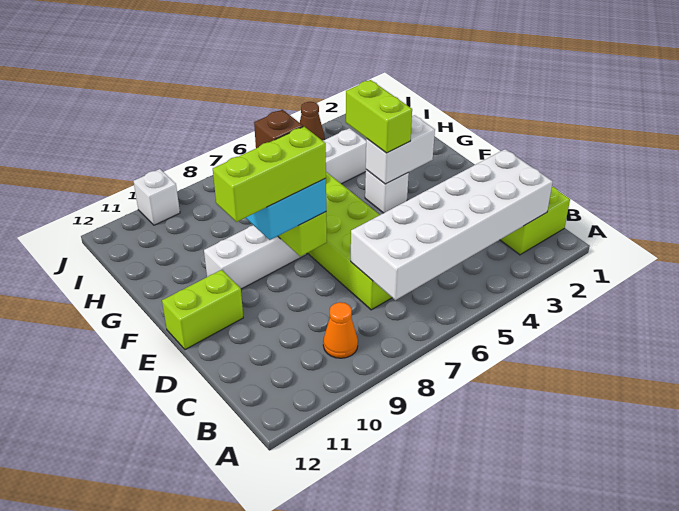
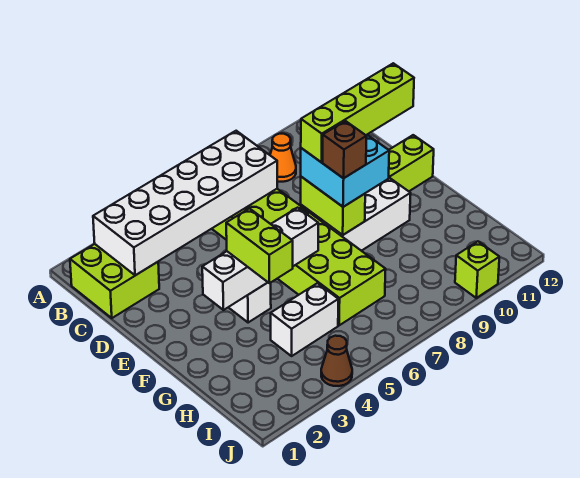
lime 1x3 brick [213,127,326,222] -> lime 1x4 brick [301,63,414,162]
white 1x2 brick [366,115,435,184] -> white 1x4 brick [202,208,318,310]
white 1x1 brick [133,169,180,225] -> lime 1x1 brick [455,241,499,298]

